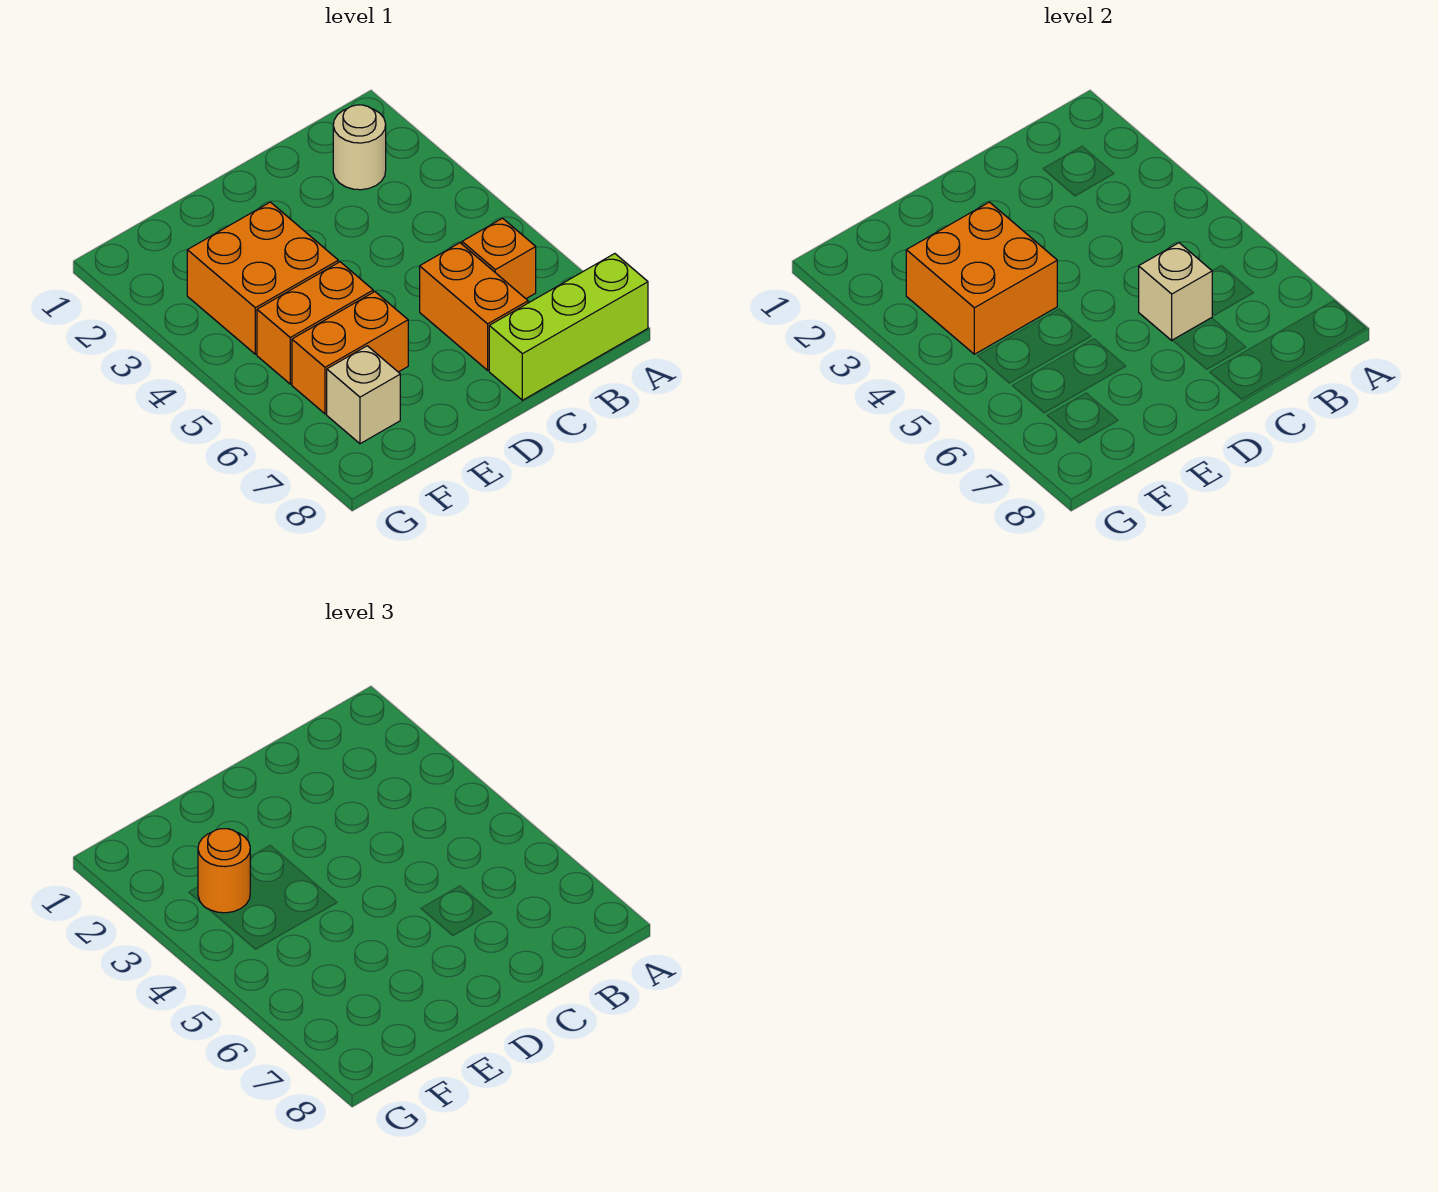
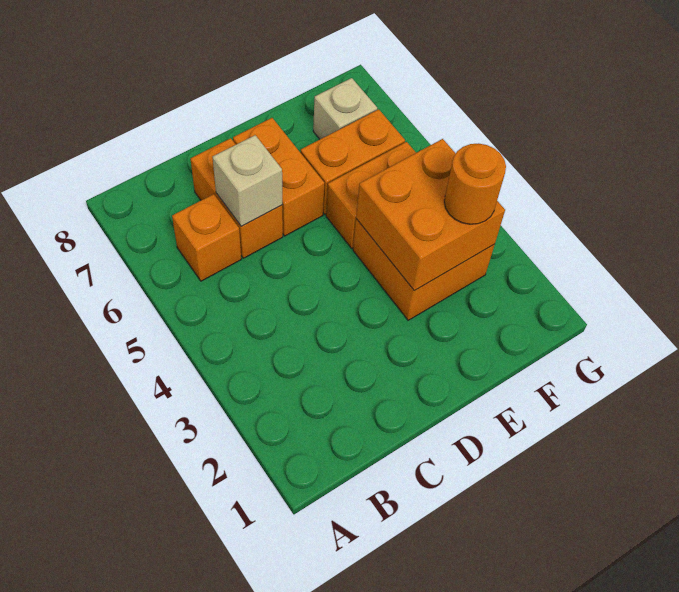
lime 1x3 brick [489,254,648,400] -> none
tan 1x1 round brick [333,105,386,190] -> none
none -> orange 1x2 brick [233,118,324,236]

